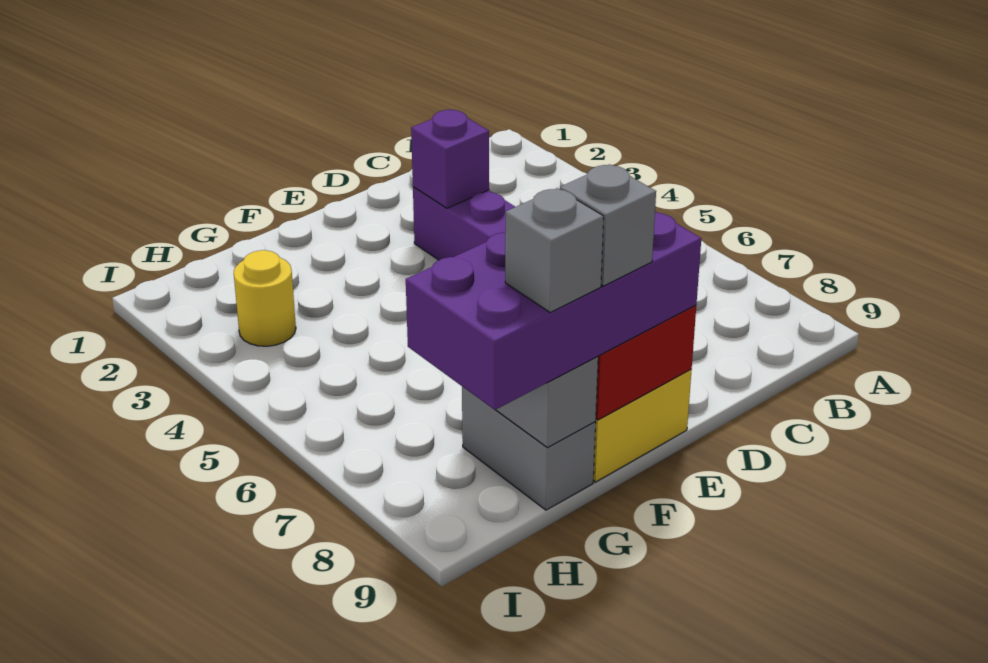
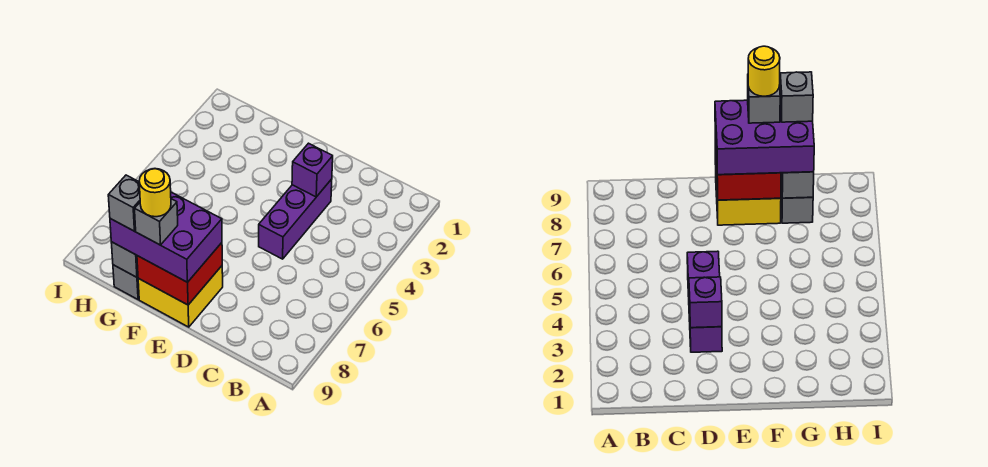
purple 2x4 brick [406,211,701,410] -> purple 2x3 brick [110,192,222,282]
yellow 1x1 round brick [234,250,296,346] -> yellow 1x1 round brick moved to [139,169,171,217]

